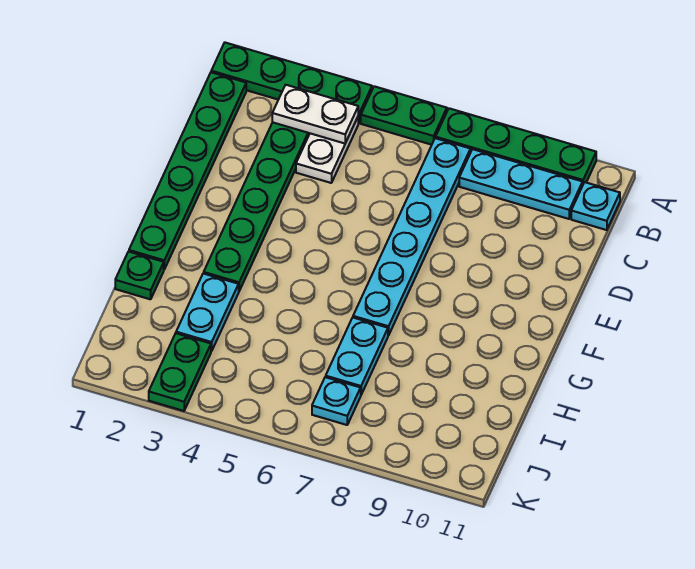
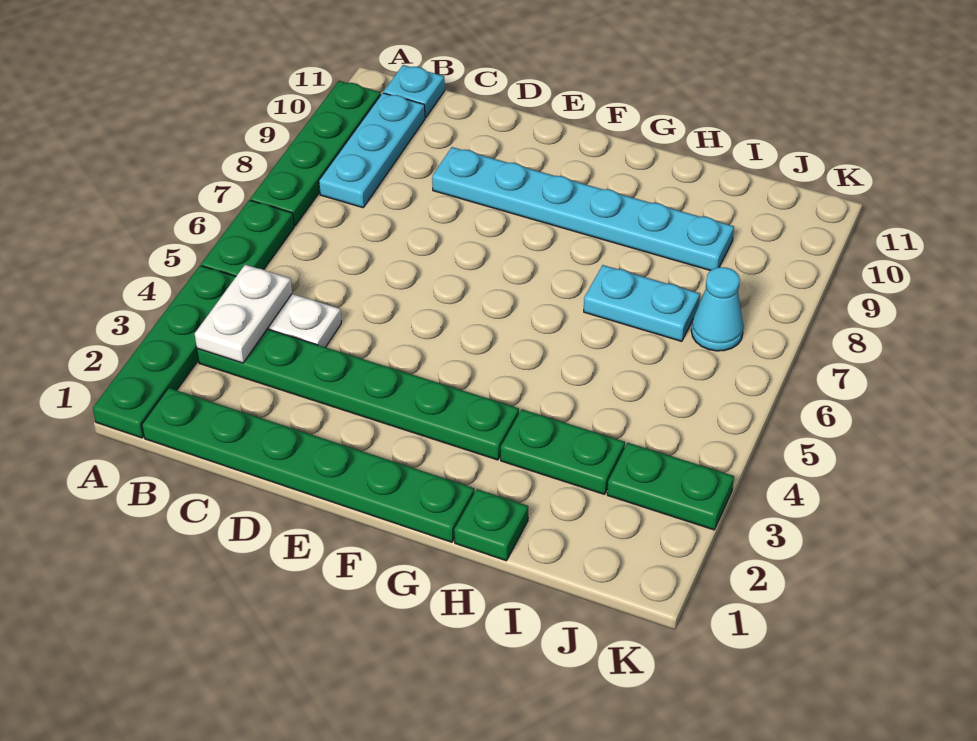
cyan 1x6 plate [353,138,470,335] -> cyan 1x6 plate moved to [432,147,734,271]
cyan 1x2 plate [176,273,239,351] -> green 1x2 plate [501,409,625,494]
cyan 1x1 plate [312,377,361,425] -> cyan 1x1 cone [691,267,744,351]

